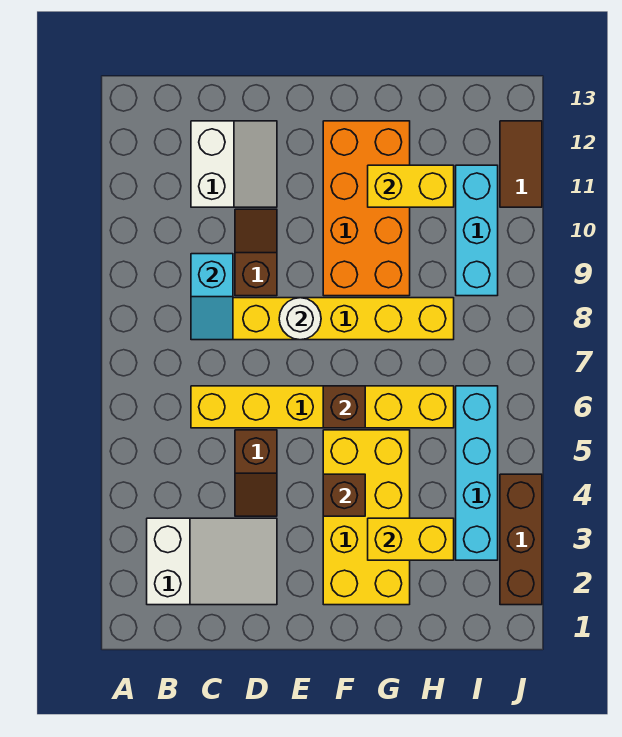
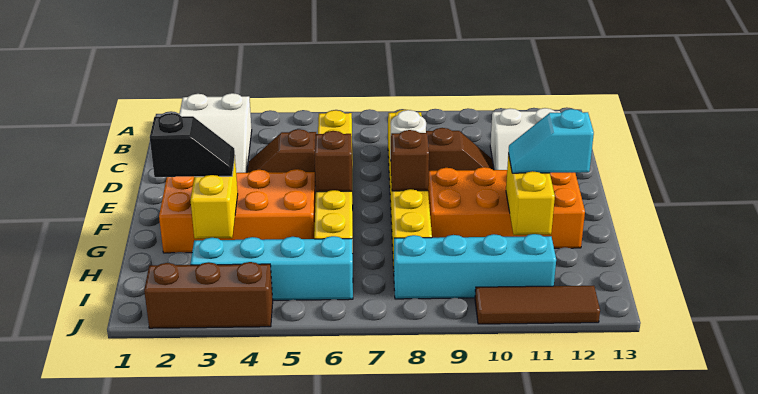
cyan 1x2 slope [191,254,233,340] -> cyan 1x2 slope moved to [508,109,594,173]
yellow 2x4 brick [323,430,410,605] -> orange 2x4 brick [159,169,316,253]
brown 1x1 brick [323,474,365,516] -> brown 1x1 brick moved to [391,130,429,191]
none -> black 1x2 slope [150,113,235,177]
cyan 1x3 brick [456,165,498,296] -> cyan 1x4 brick [394,234,556,299]
brown 1x2 tile [500,121,542,207] -> brown 1x3 tile [475,286,600,324]

